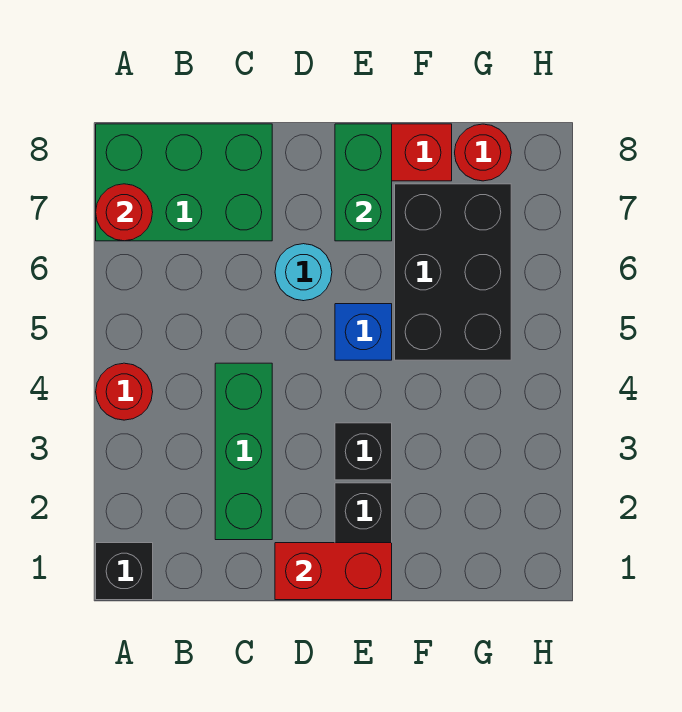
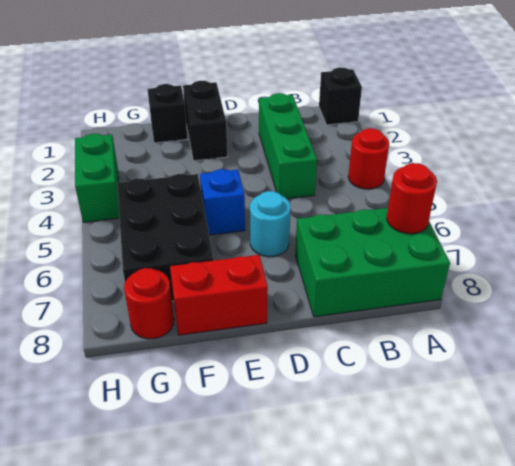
red 1x2 brick [275,543,392,600] -> none
black 1x1 brick [335,423,392,480] -> black 1x1 brick moved to [147,84,187,143]
green 1x2 brick [335,124,392,241] -> green 1x2 brick moved to [75,134,119,222]

